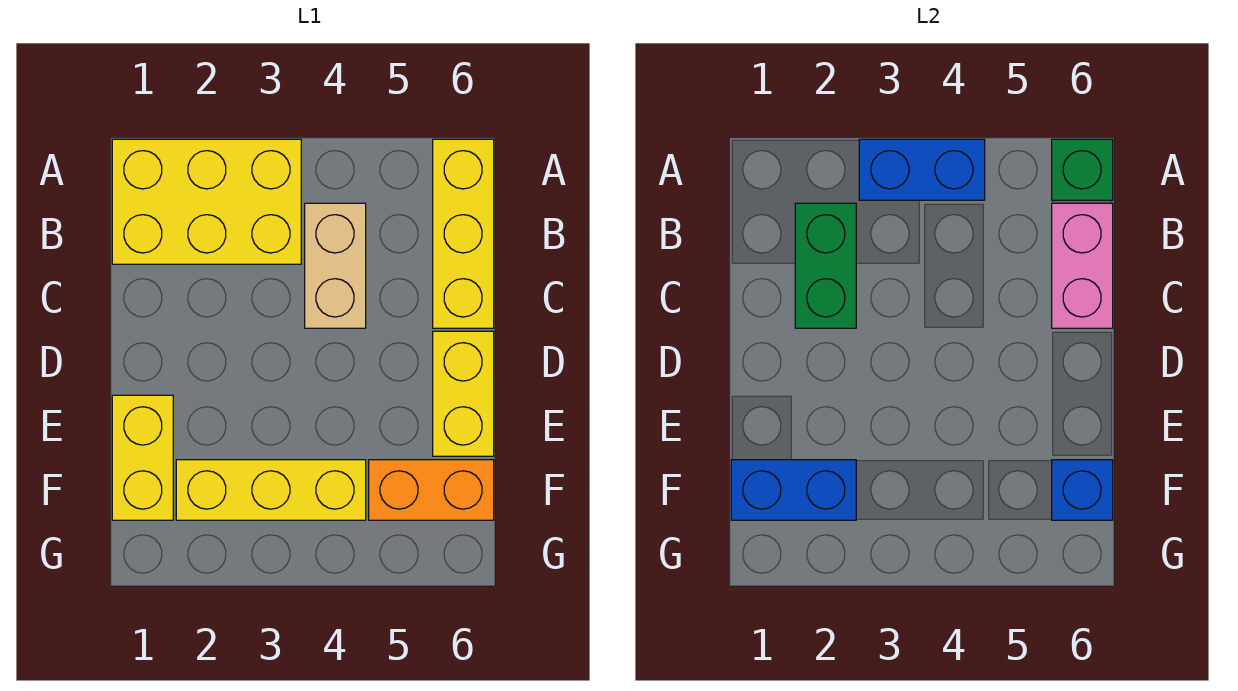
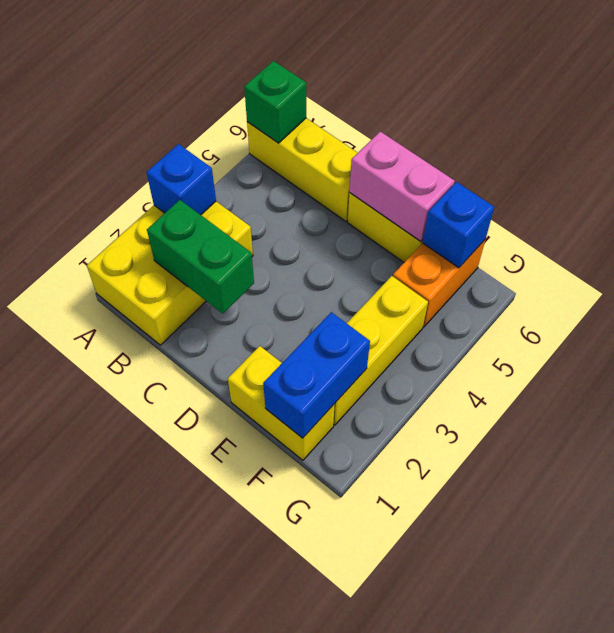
blue 1x2 brick [859,139,985,200] -> blue 1x1 brick [146,144,216,215]
tan 1x2 brick [305,203,366,328] -> none
pink 1x2 brick [1052,203,1113,328] -> pink 1x2 brick moved to [350,131,455,242]

